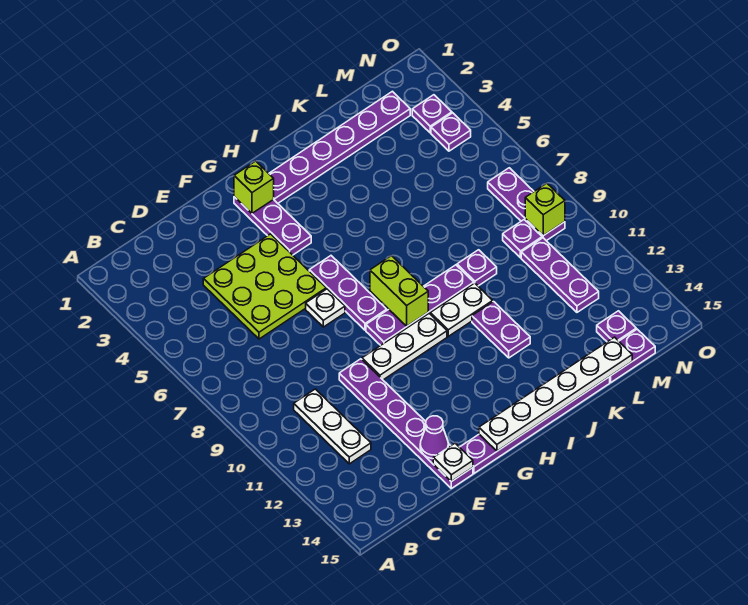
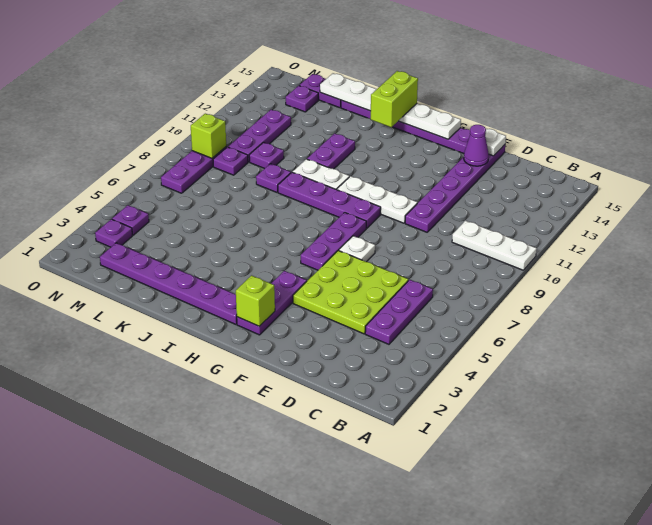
none -> purple 1x3 plate [365,280,433,344]
white 1x3 plate [294,389,371,464] -> white 1x3 plate turned to [452,221,537,270]
lime 1x2 brick [370,256,428,326] -> lime 1x2 brick moved to [371,71,418,127]
none -> purple 1x1 plate [249,143,284,169]

